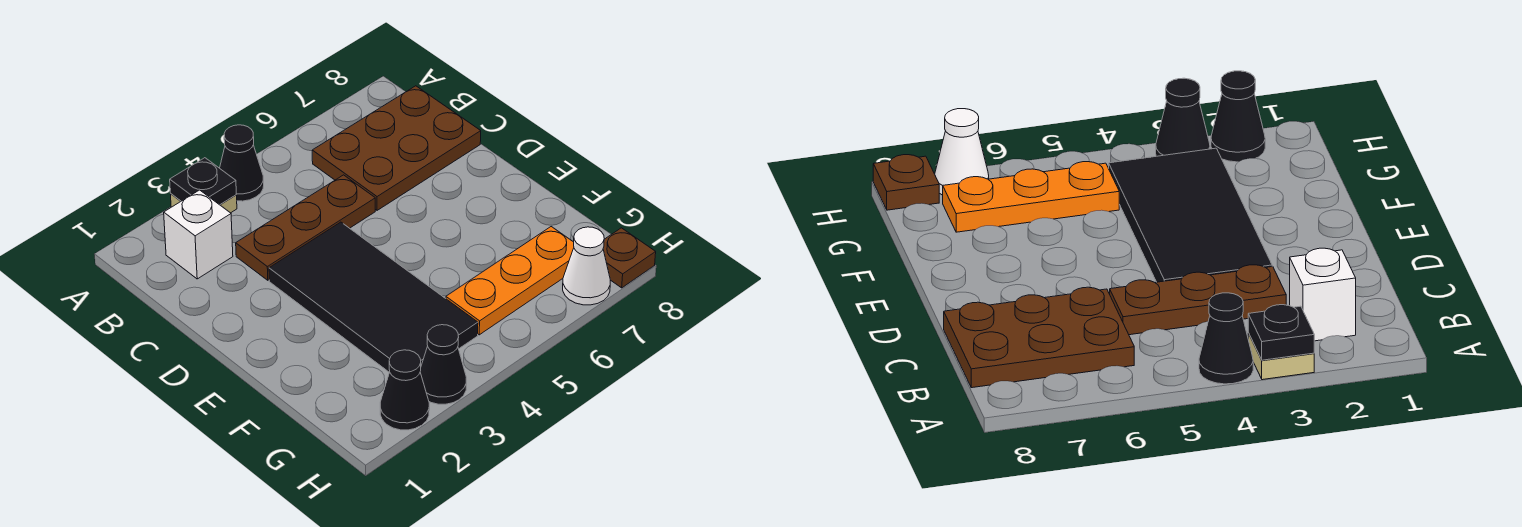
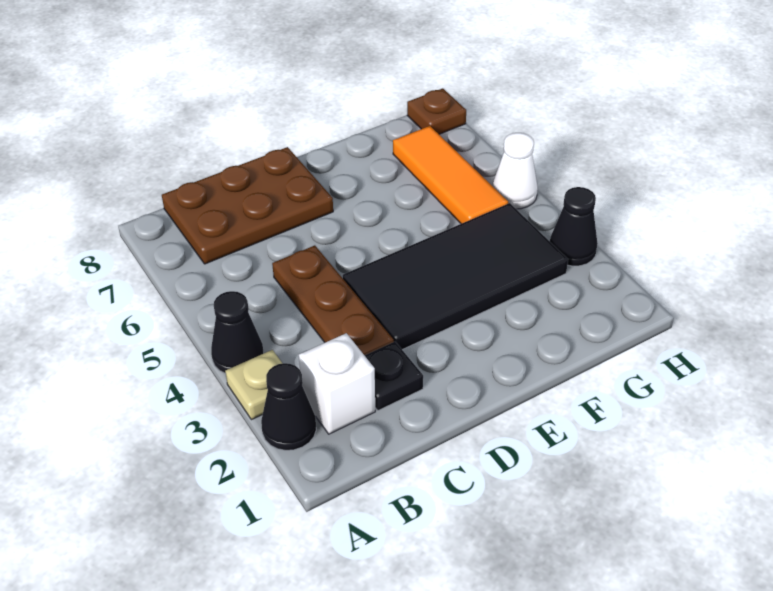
black 1x1 plate [170,158,236,205] -> black 1x1 plate moved to [365,342,423,410]
brown 2x3 plate [312,86,481,210] -> brown 2x3 plate turned to [162,147,333,264]
orange 1x3 plate [446,227,574,335] -> orange 1x3 tile [393,126,508,224]
black 1x1 cone [380,350,429,430] -> black 1x1 cone moved to [261,363,316,450]
white 1x1 cone [563,227,610,305] -> white 1x1 cone moved to [492,133,538,209]

